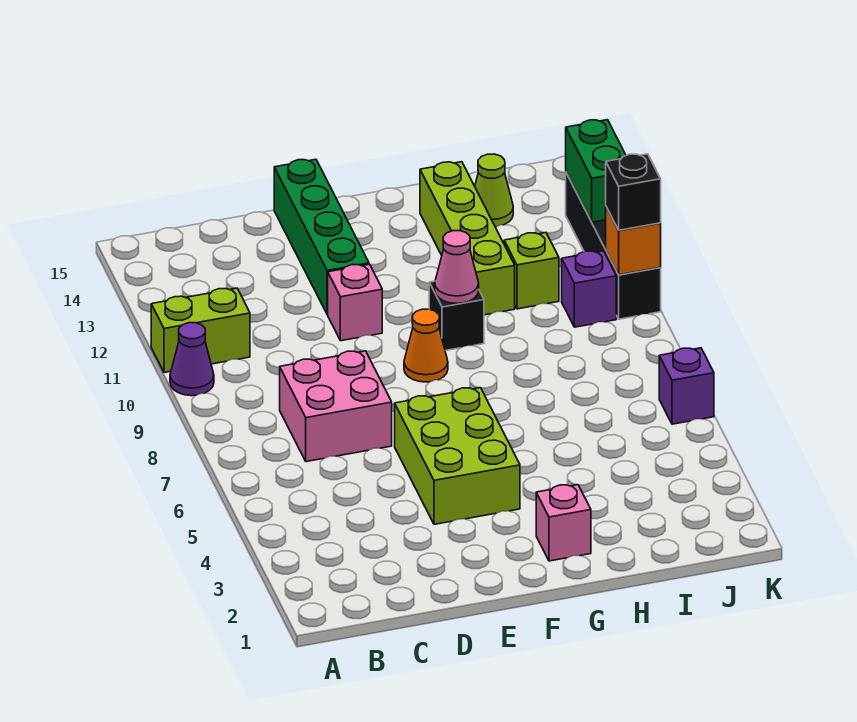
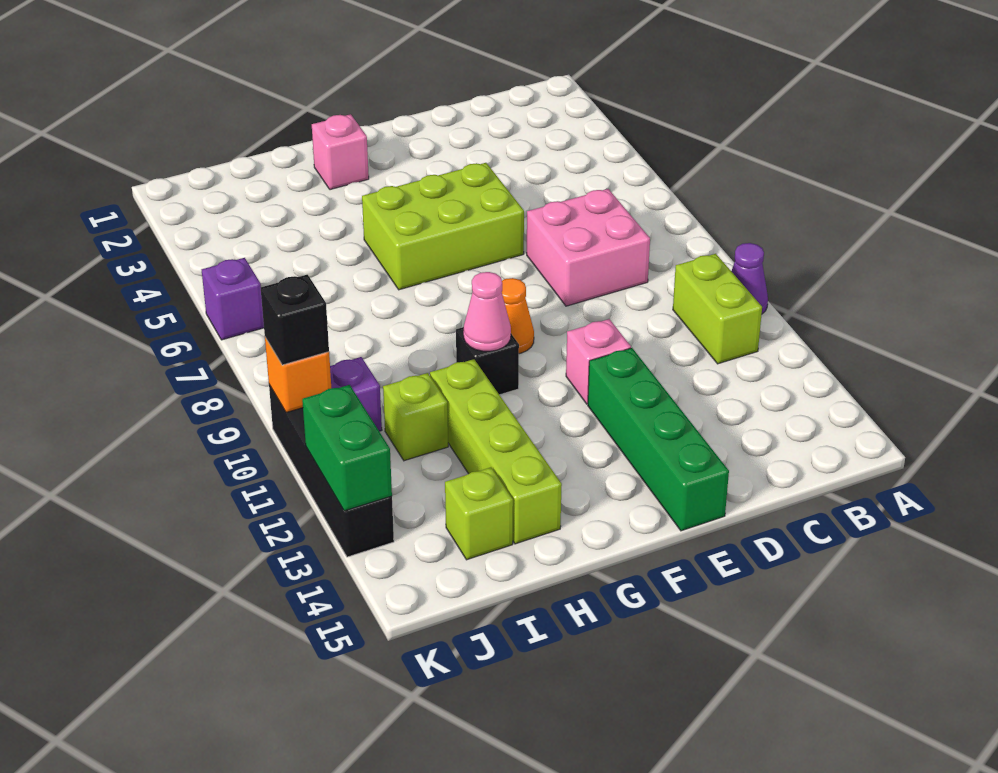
lime 1x2 brick [151,288,250,373] -> lime 1x2 brick turned to [673,254,762,364]
lime 2x3 brick [395,388,520,524] -> lime 2x3 brick turned to [362,163,524,290]
lime 1x1 cone [475,154,513,227] -> lime 1x1 brick [445,467,513,560]

